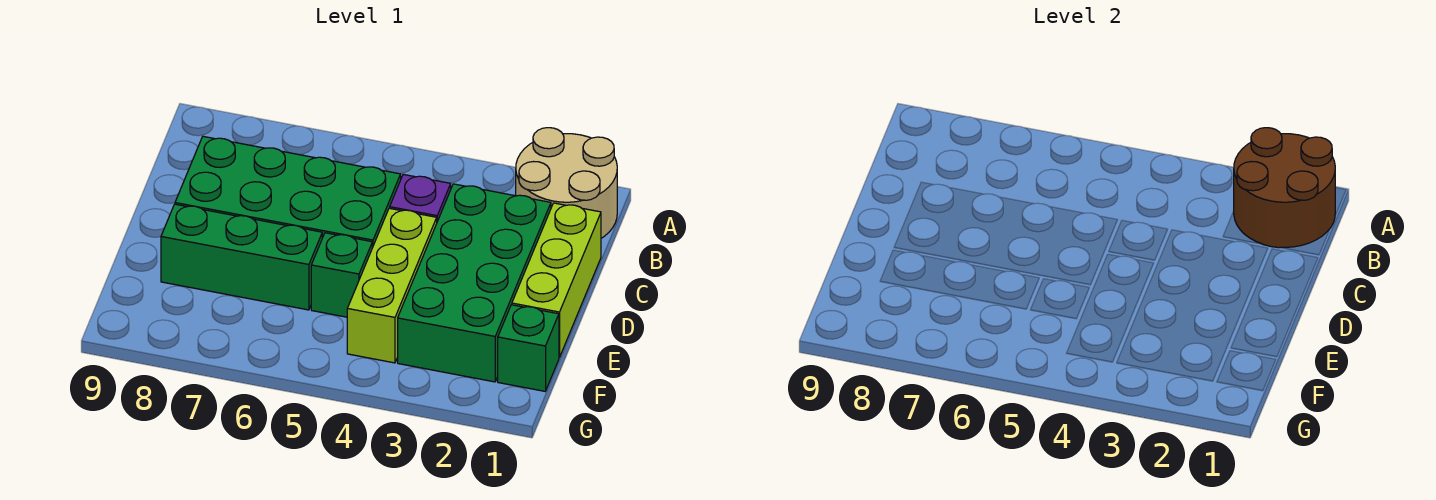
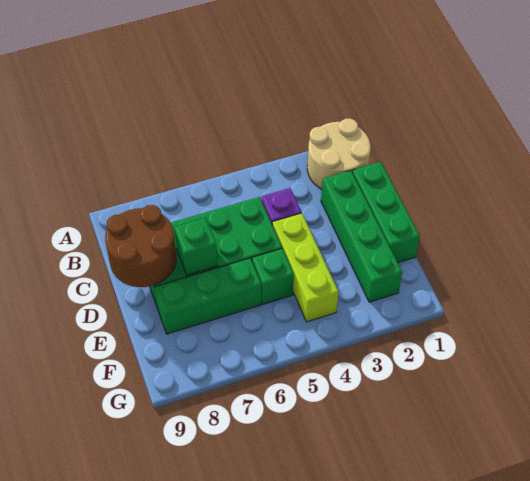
brown 2x2 round brick [1234,128,1335,248] -> brown 2x2 round brick moved to [105,205,176,287]
lime 1x3 brick [512,203,601,357] -> green 1x3 brick [352,162,420,263]
green 2x4 brick [398,184,551,382] -> green 1x4 brick [321,171,402,302]
green 1x1 brick [498,305,559,391] -> green 1x1 brick moved to [174,218,218,275]

